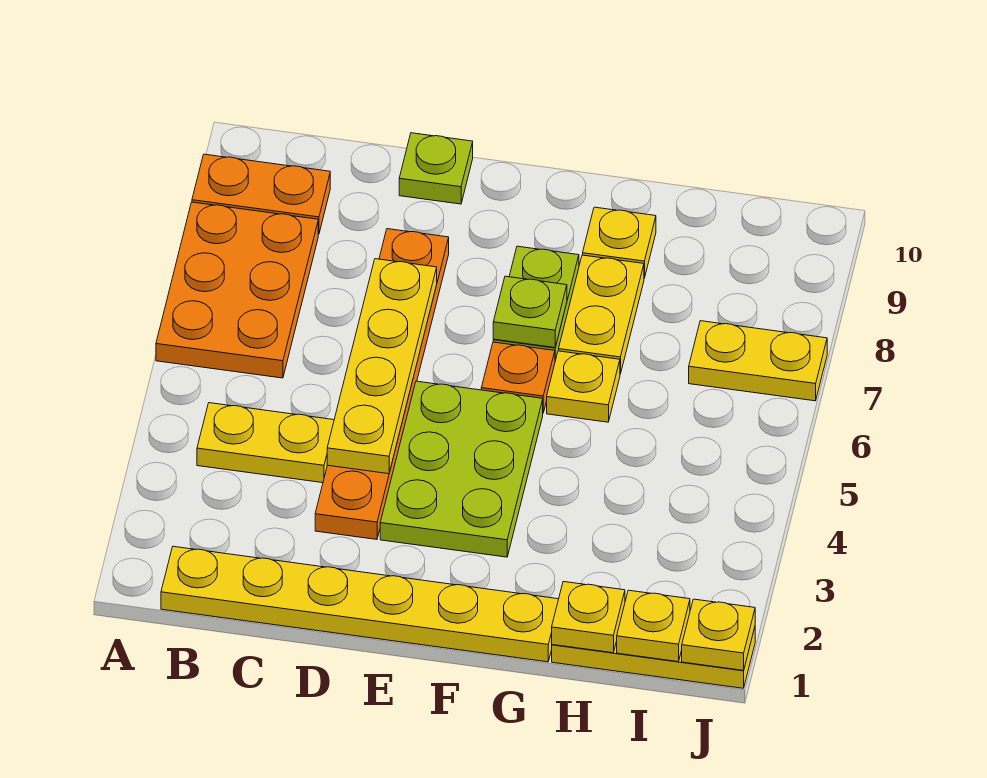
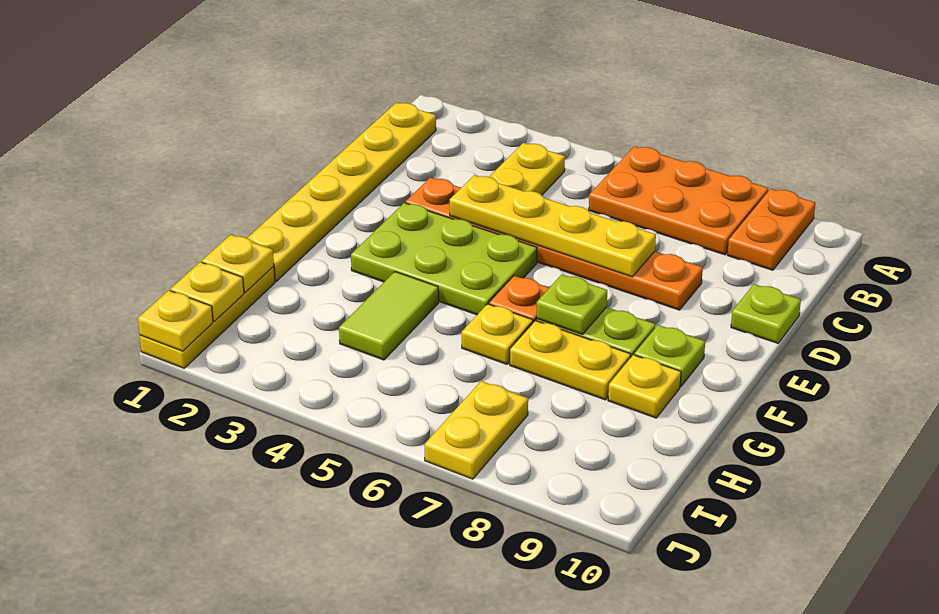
none -> lime 1x1 plate [634,325,705,387]
none -> lime 1x2 tile [339,272,439,360]

